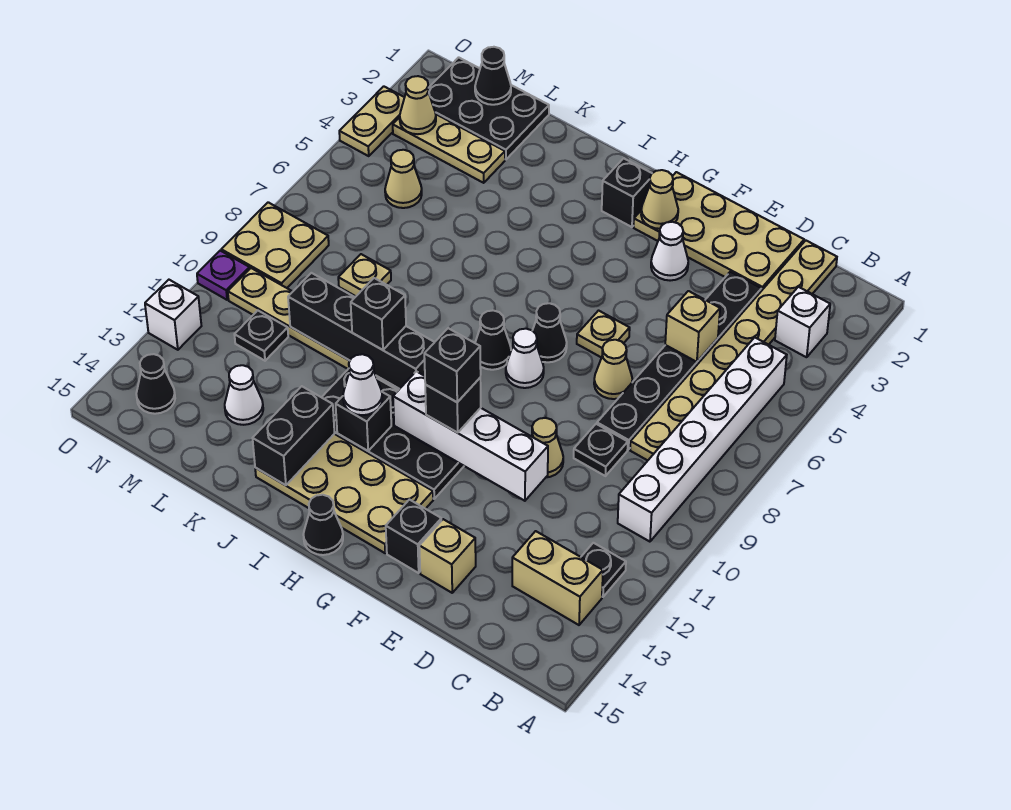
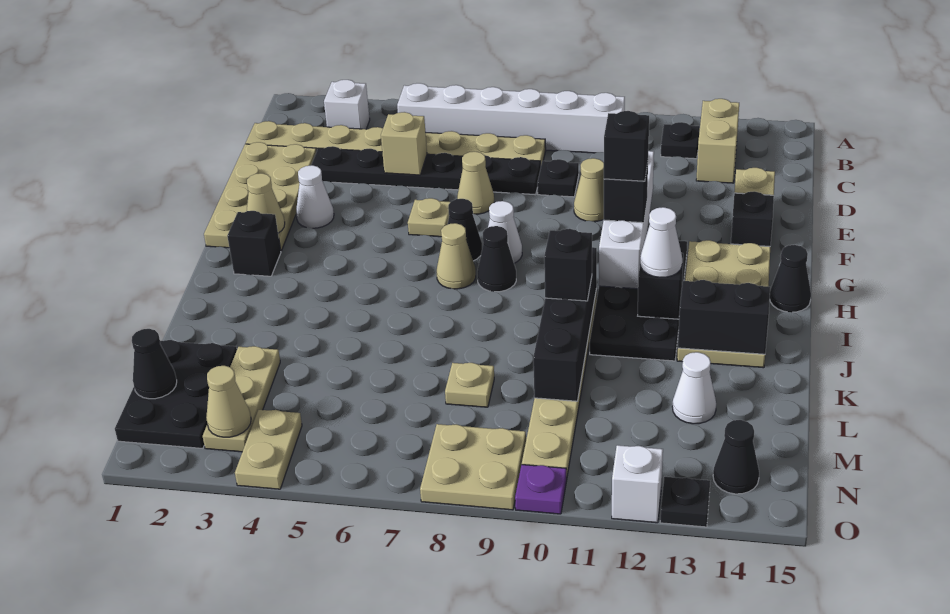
tan 1x1 cone [385,150,422,208] -> tan 1x1 cone moved to [437,223,476,289]
black 1x1 plate [234,310,288,361] -> black 1x1 plate moved to [660,477,710,527]
tan 1x2 plate [339,86,405,156] -> tan 1x2 plate turned to [235,410,302,489]

